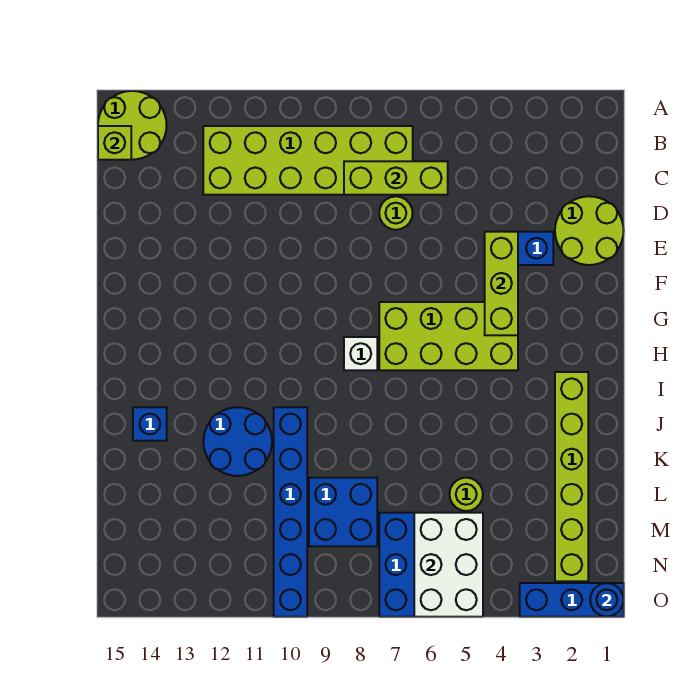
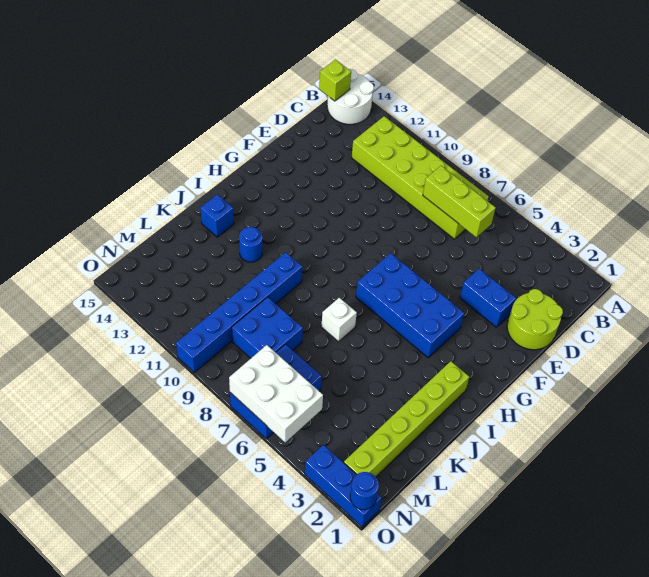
lime 2x2 round brick [98,91,167,160] -> white 2x2 round brick [327,69,374,124]
lime 1x1 round brick [379,196,413,230] -> none
lime 1x3 brick [485,232,518,335] -> none
lime 2x4 brick [379,302,518,370] -> blue 2x4 brick [356,253,464,358]
white 1x1 brick [344,337,377,370] -> white 1x1 brick moved to [321,298,357,342]
blue 2x2 round brick [203,407,272,476] -> blue 1x1 round brick [239,227,262,262]
lime 1x1 round brick [450,478,483,511] -> none
white 2x3 brick [414,513,483,617] -> white 2x3 brick turned to [229,345,323,442]

